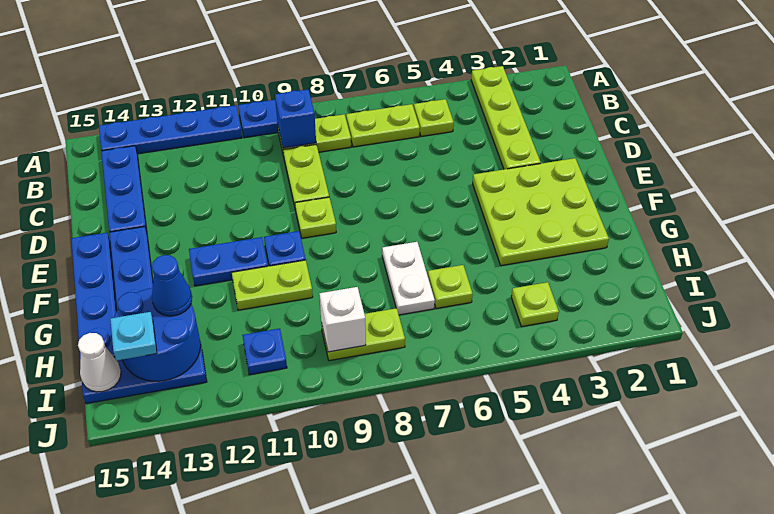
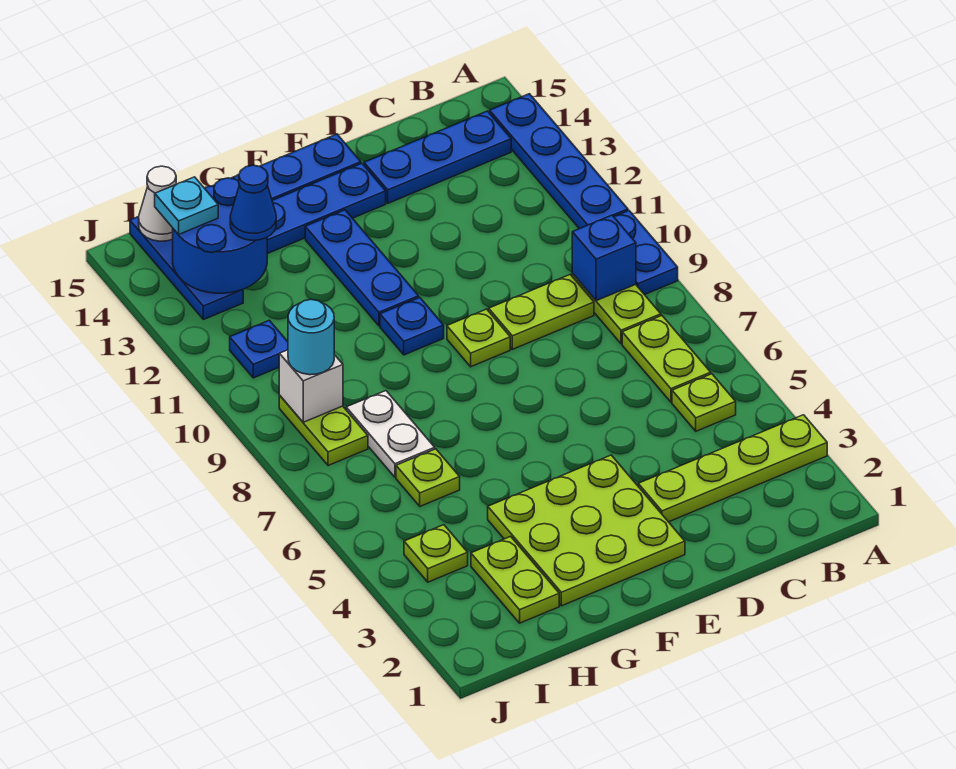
blue 1x2 plate [189,237,268,286] -> blue 1x3 plate [305,210,419,326]
white 1x2 plate [382,242,435,315] -> white 1x2 plate turned to [346,391,435,477]
lime 1x2 plate [232,260,313,310] -> lime 1x2 plate moved to [471,537,559,623]
none -> cyan 1x1 round brick [288,299,334,375]

